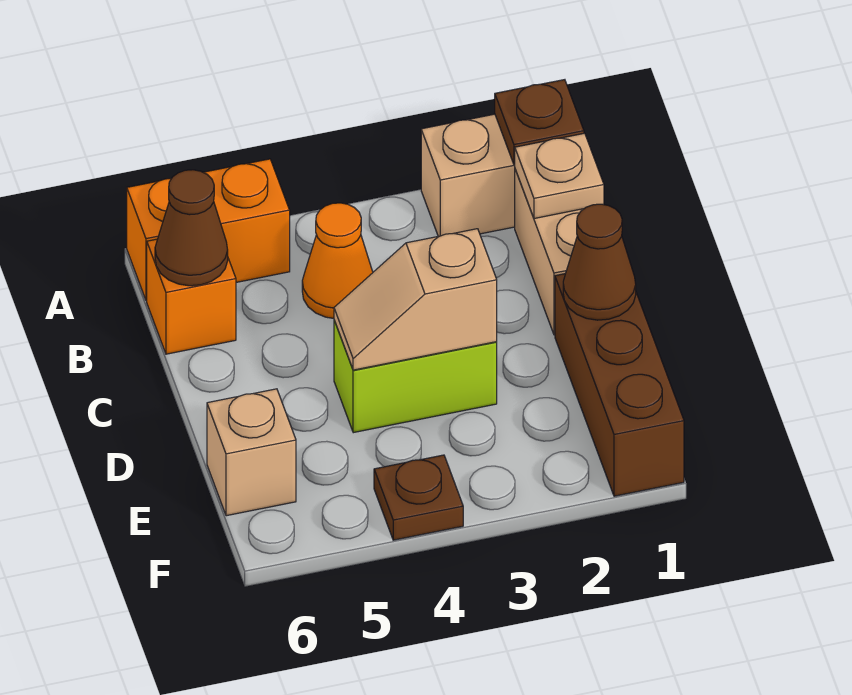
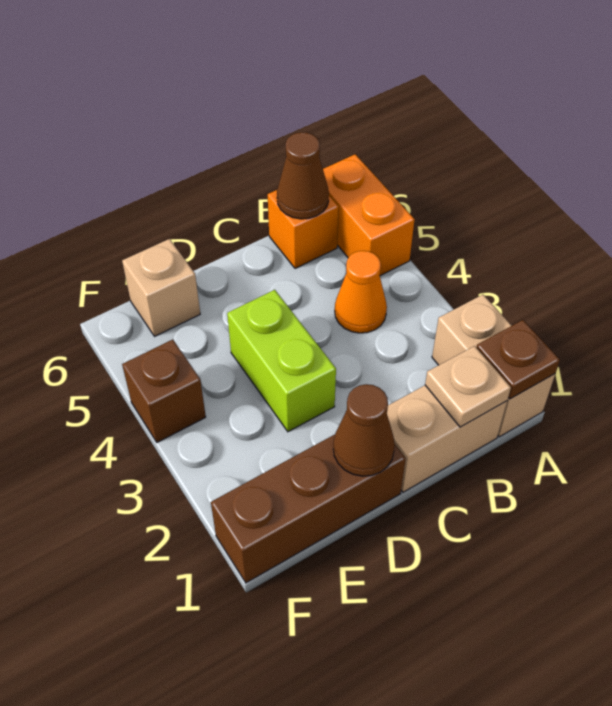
tan 1x2 slope [334,229,497,370] -> none
brown 1x1 plate [374,455,463,540] -> brown 1x1 brick [122,340,206,442]

